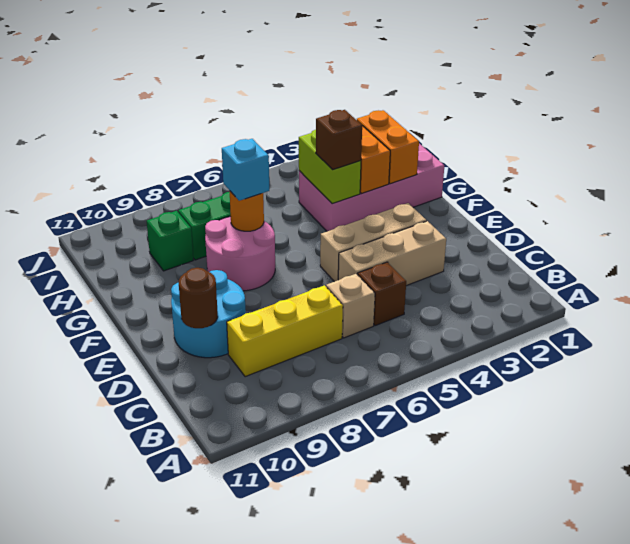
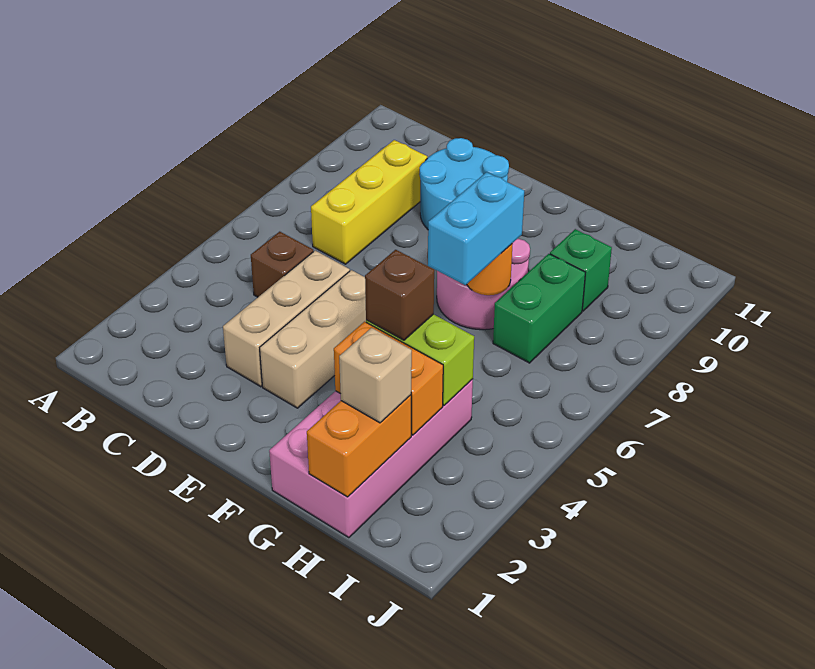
tan 1x1 brick [326,274,375,338] -> tan 1x1 brick moved to [339,328,412,423]
brown 1x1 round brick [179,268,218,328] -> none
orange 1x2 brick [357,110,419,184] -> orange 1x2 brick turned to [307,395,411,497]
cyan 1x1 brick [222,139,269,201] -> cyan 1x2 brick [428,172,524,285]

